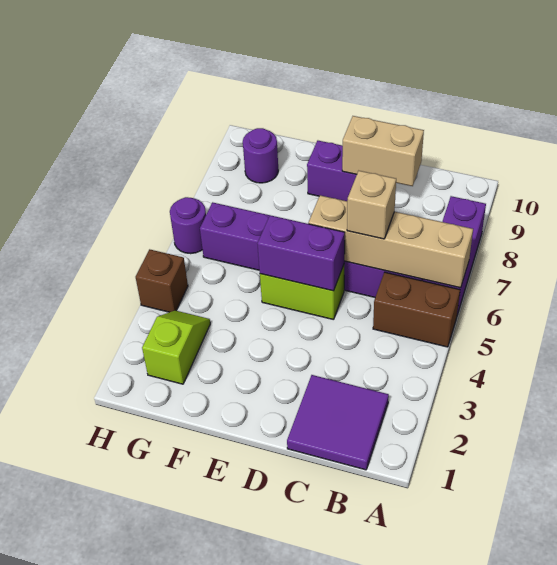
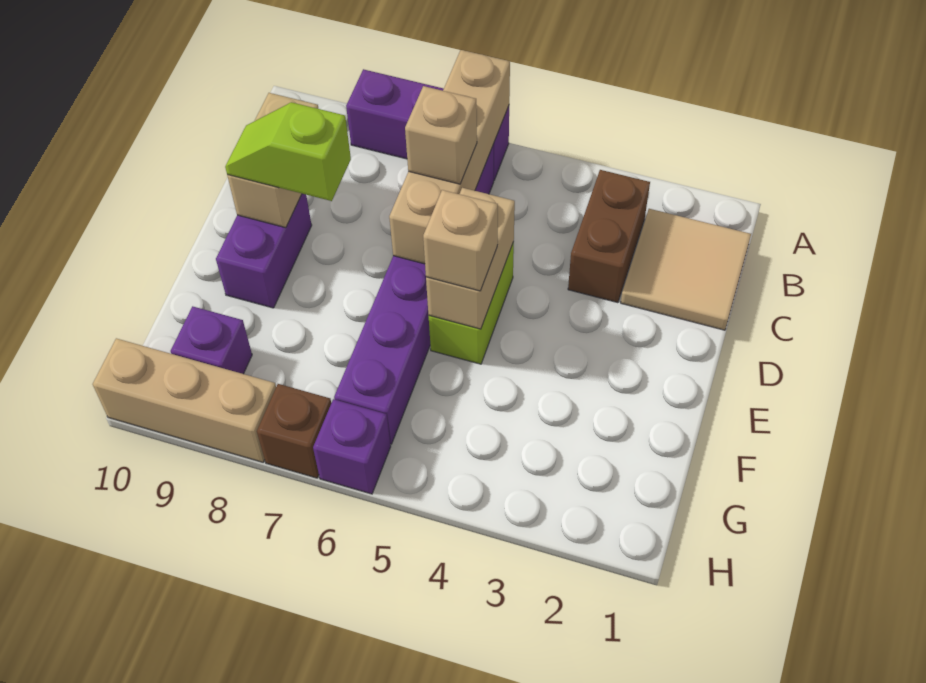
brown 1x2 brick [373,272,460,347] -> brown 1x2 brick moved to [568,170,650,303]
purple 2x2 tile [287,375,389,470] -> tan 2x2 tile [621,209,751,330]
purple 1x2 brick [257,215,345,291] -> tan 1x2 brick [426,188,515,329]
none -> tan 1x1 brick [423,190,498,291]
lime 1x2 slope [142,310,210,384] -> lime 1x2 slope moved to [225,102,351,201]
purple 1x1 round brick [243,128,278,183] -> purple 1x1 brick [171,306,252,374]
brown 1x1 brick [136,249,188,312] -> brown 1x1 brick moved to [257,384,331,478]
purple 1x1 round brick [170,197,206,254] -> purple 1x1 brick [313,399,391,494]
none -> tan 1x3 brick [93,338,276,462]

